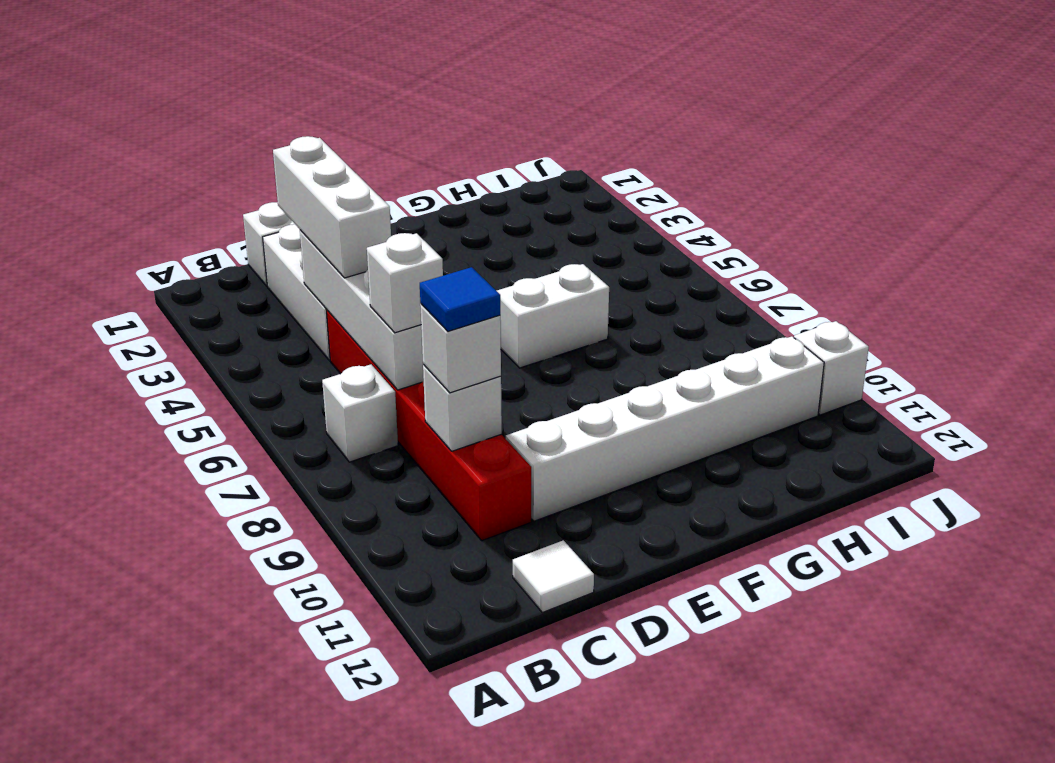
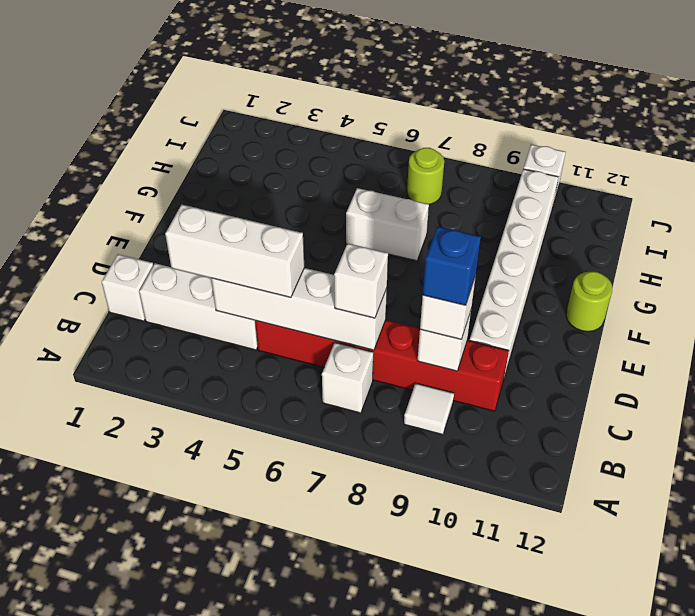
blue 1x1 tile [420,267,500,331] -> blue 1x1 brick [423,227,481,305]
white 1x1 tile [513,540,594,613] -> white 1x1 tile moved to [404,383,454,435]
white 1x2 brick [497,264,609,368] -> white 1x2 brick turned to [346,188,429,261]
none -> lime 1x1 round brick [566,272,612,332]
none -> lime 1x1 round brick [407,148,444,204]

